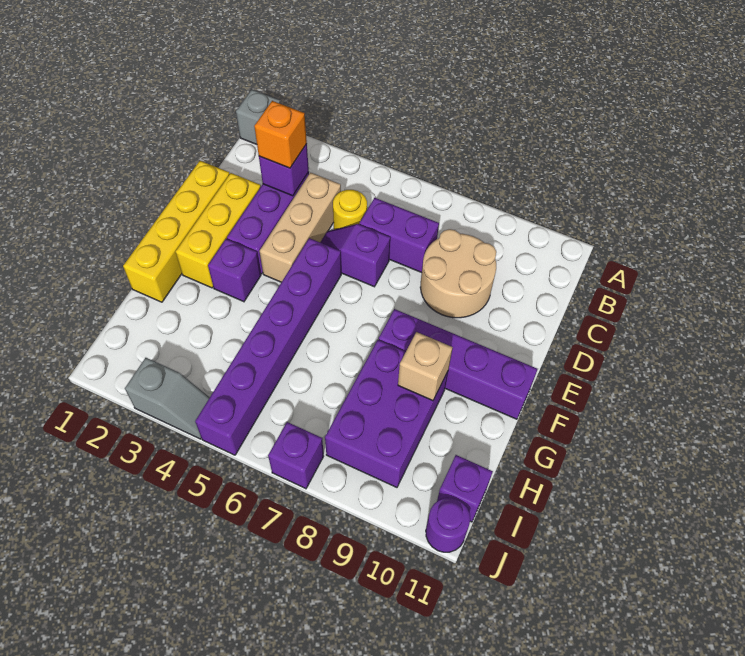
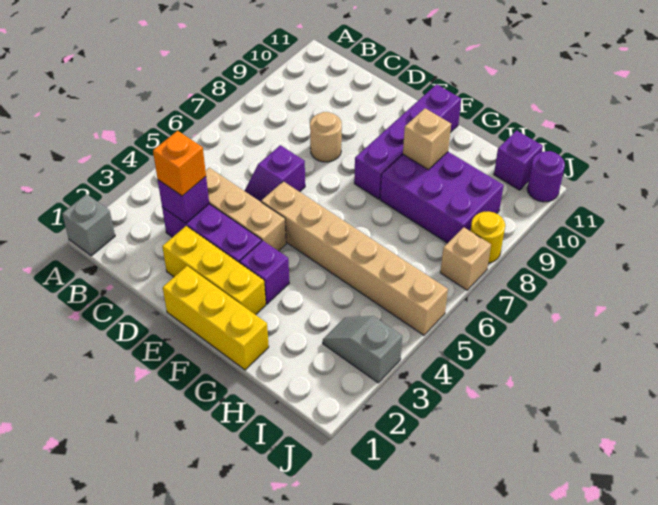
yellow 1x1 round brick [333,190,367,230] -> yellow 1x1 round brick moved to [470,212,505,263]
purple 1x2 brick [359,198,439,273] -> none
tan 2x2 round brick [420,229,496,318] -> tan 1x1 round brick [310,112,342,162]
yellow 1x4 brick [123,161,229,302] -> yellow 1x3 brick [163,266,269,370]
purple 1x6 brick [195,238,341,455] -> tan 1x6 brick [261,181,448,335]
grey 1x2 slope [125,358,210,439] -> grey 1x2 slope turned to [323,316,402,383]
purple 1x1 brick [268,422,324,489] -> tan 1x1 brick [440,227,491,290]

